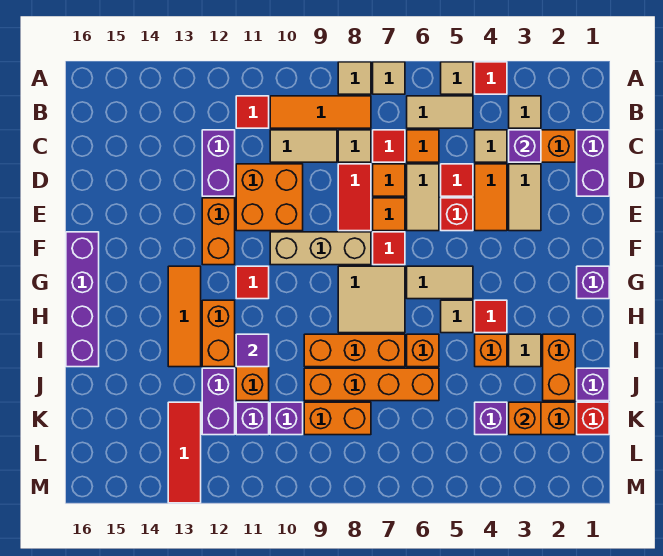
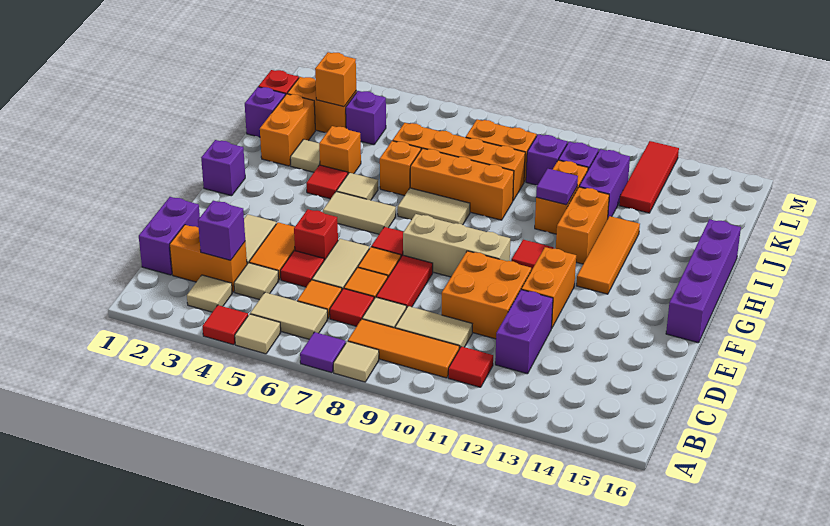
tan 1x1 tile [373,62,405,94] -> purple 1x1 tile [300,332,346,373]
tan 2x2 tile [338,266,405,333] -> tan 1x2 tile [398,188,470,225]

